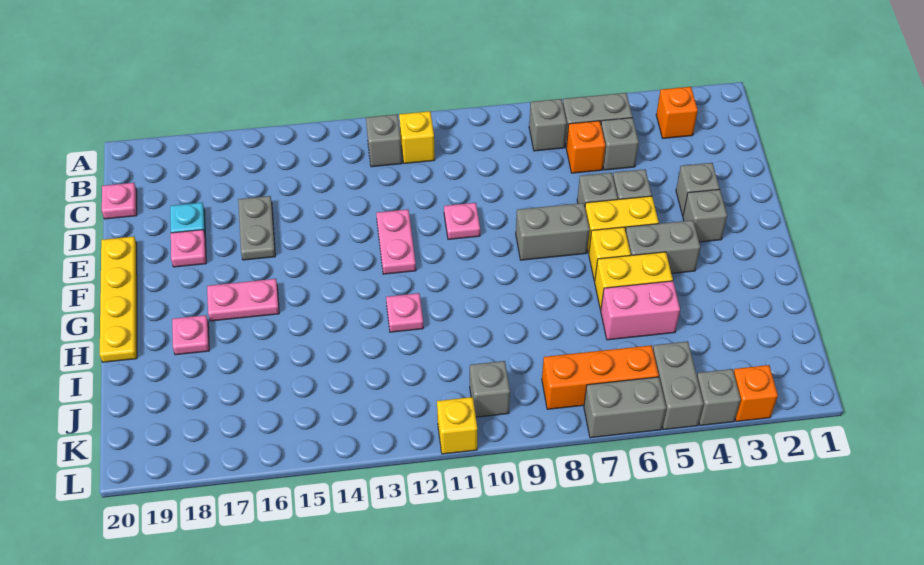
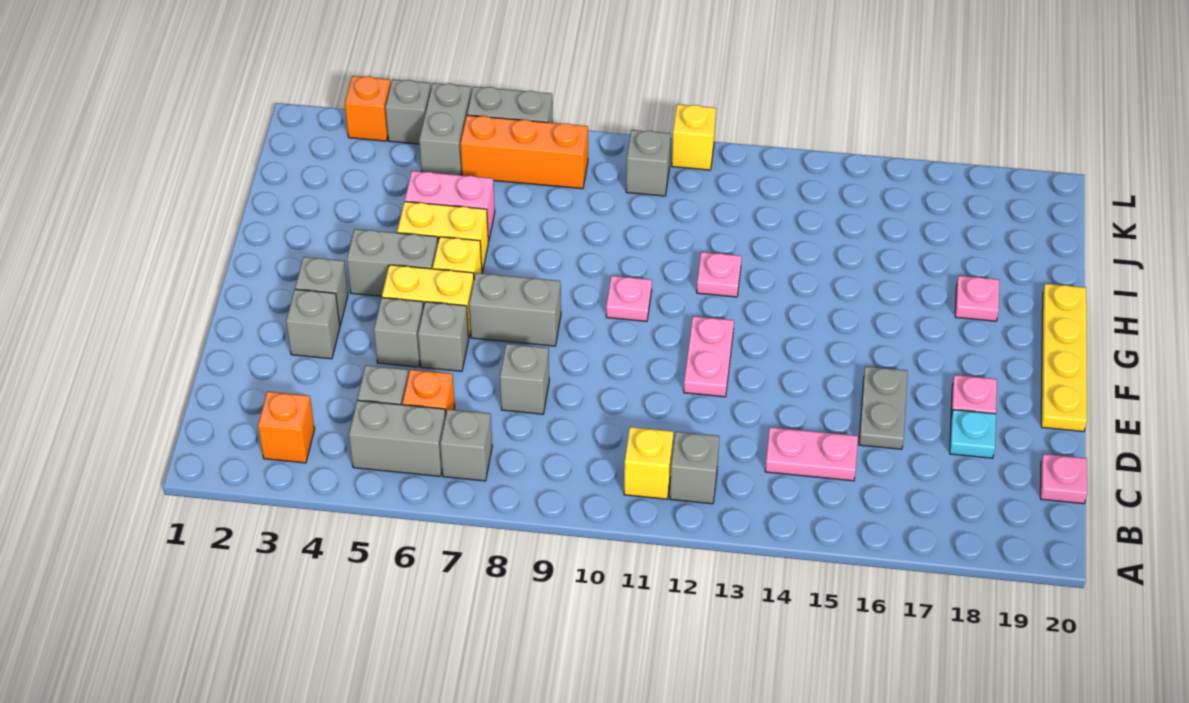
none -> grey 1x1 brick [500,344,549,414]
pink 1x1 plate [444,203,480,239] -> pink 1x1 plate moved to [606,276,652,321]
pink 1x2 plate [207,279,279,321] -> pink 1x2 plate moved to [765,427,858,481]

